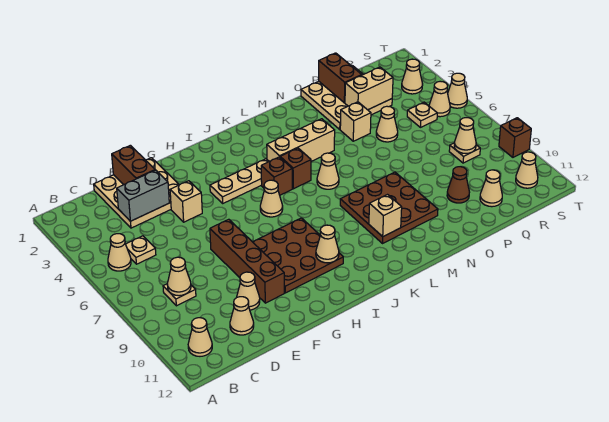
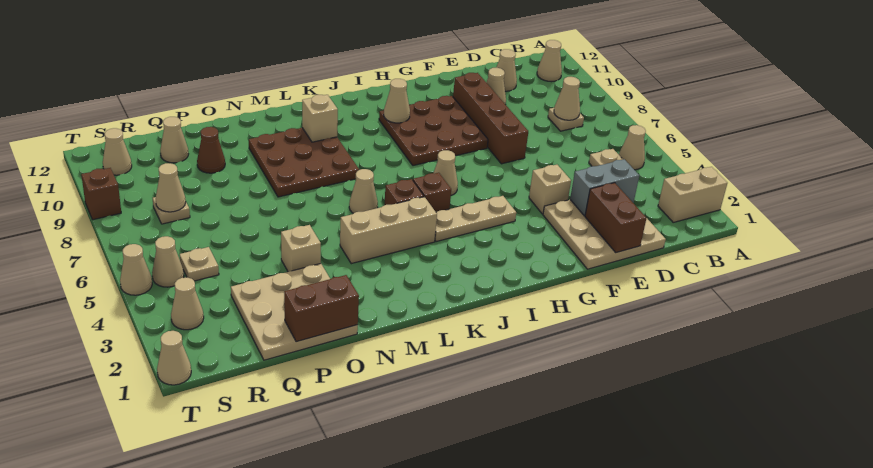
brown 1x2 brick [319,53,361,103] -> brown 1x2 brick turned to [284,275,359,342]
tan 1x2 brick [345,67,393,110] -> tan 1x2 brick moved to [658,167,727,222]
tan 1x1 cone [376,106,398,142] -> tan 1x1 cone moved to [157,331,191,385]

